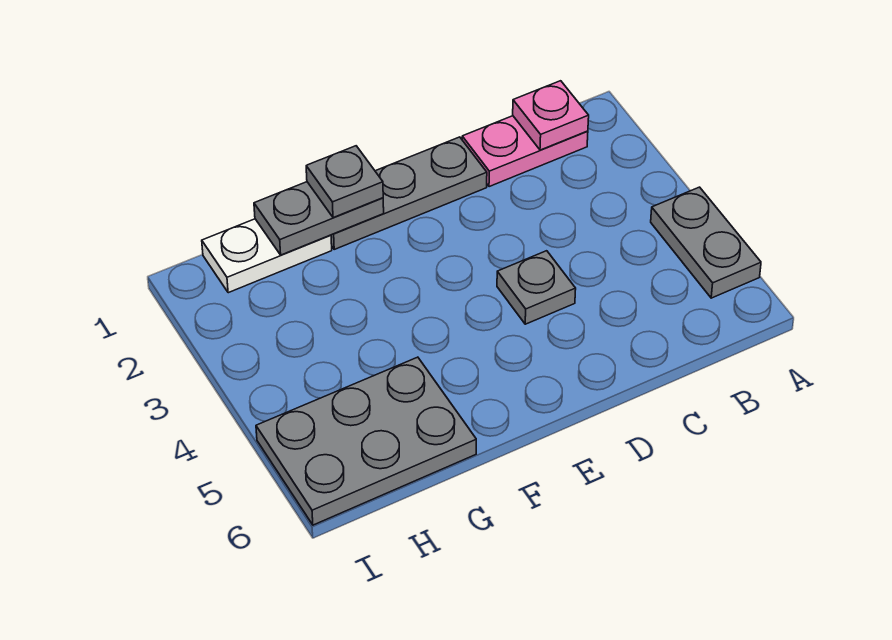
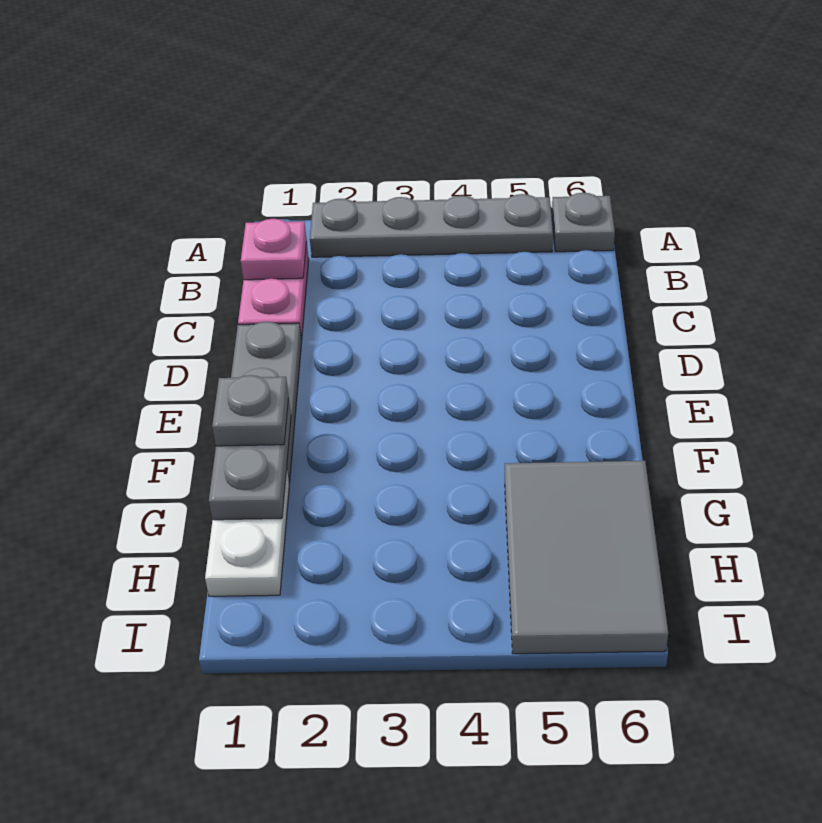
grey 1x2 plate [651,187,761,298] -> grey 1x4 plate [310,194,553,257]
grey 1x1 plate [497,251,576,324] -> grey 1x1 plate moved to [552,193,615,252]
grey 2x3 plate [256,357,476,525] -> grey 2x3 tile [505,461,668,654]

